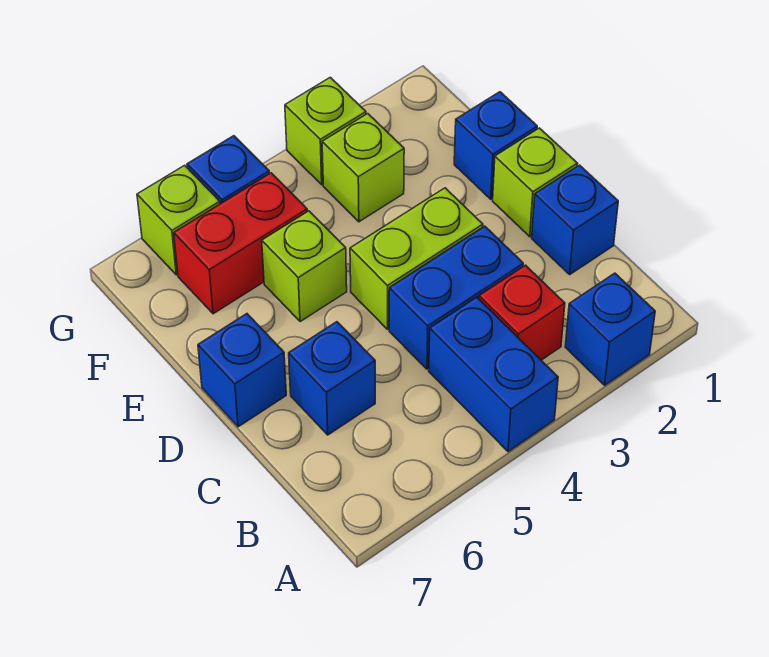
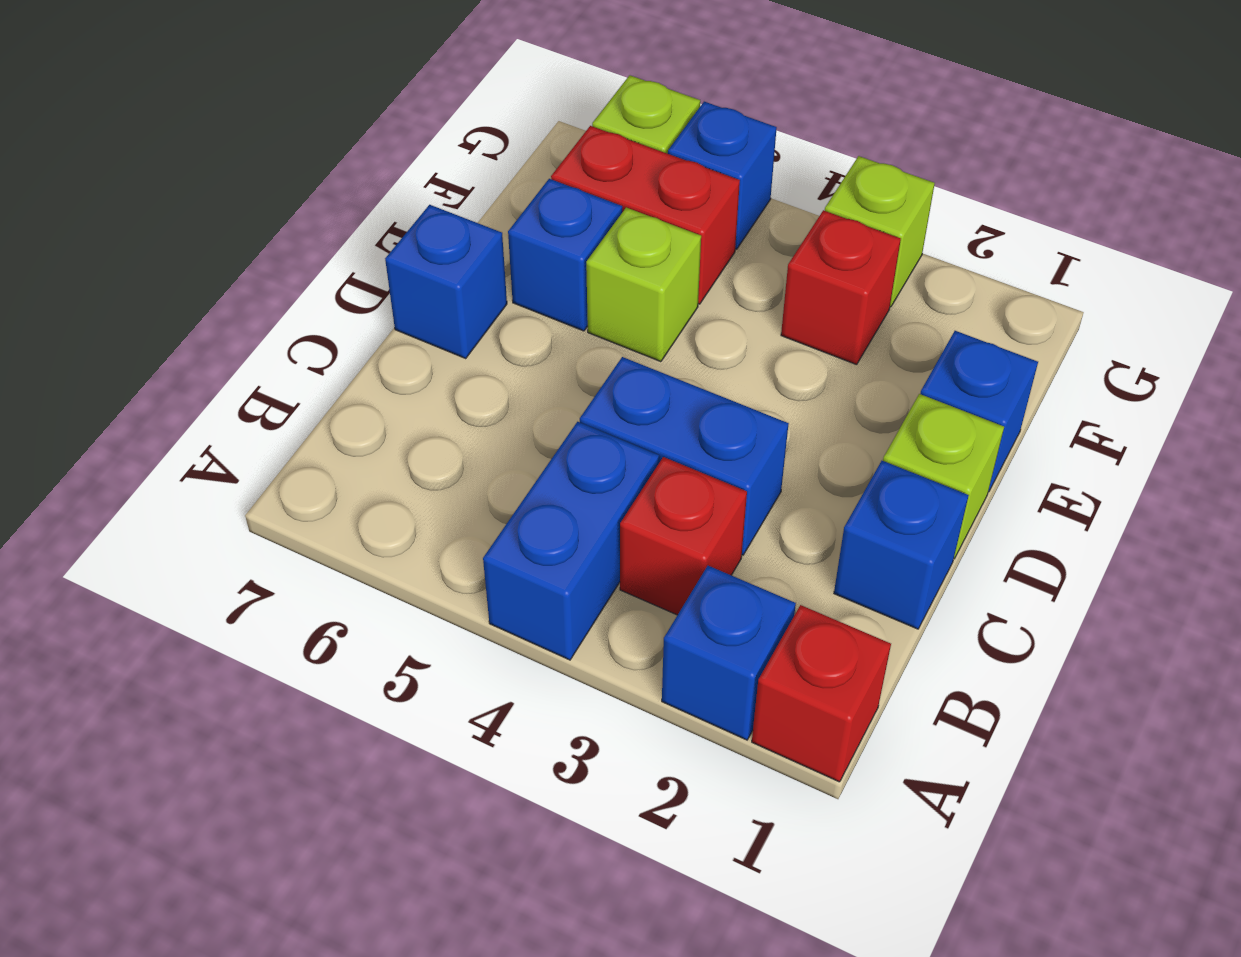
none -> red 1x1 brick [752,605,891,782]
blue 1x1 brick [289,322,375,435] -> blue 1x1 brick moved to [508,179,622,331]
lime 1x2 brick [350,188,483,329] -> none
lime 1x1 brick [322,114,404,222] -> red 1x1 brick [781,210,901,365]

